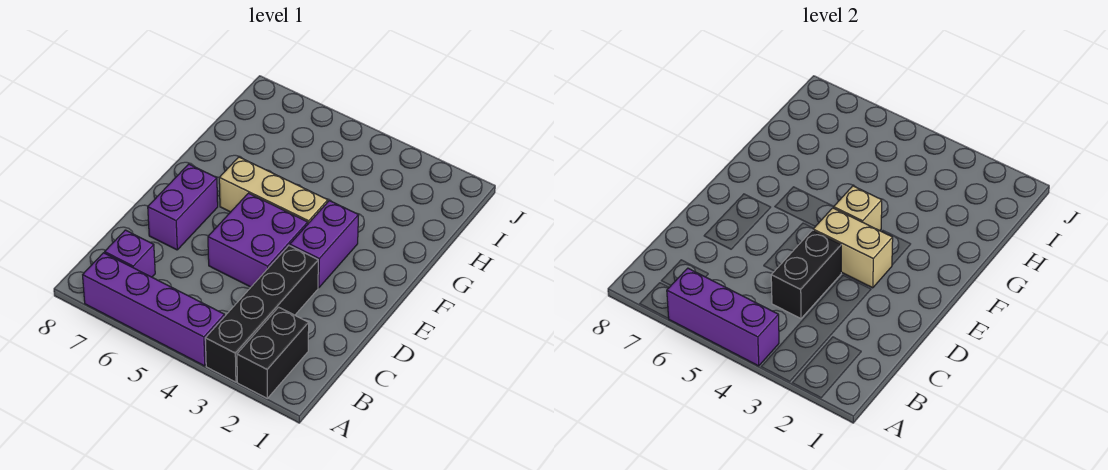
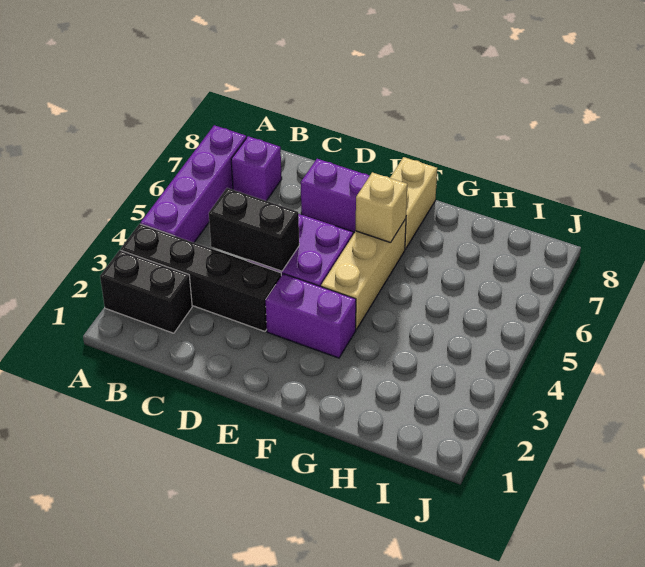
purple 1x3 brick [667,268,779,366] -> none
tan 1x2 brick [813,208,893,288] -> tan 1x2 brick moved to [390,157,437,249]
tan 1x1 brick [834,186,882,231] -> tan 1x1 brick moved to [356,172,407,243]

